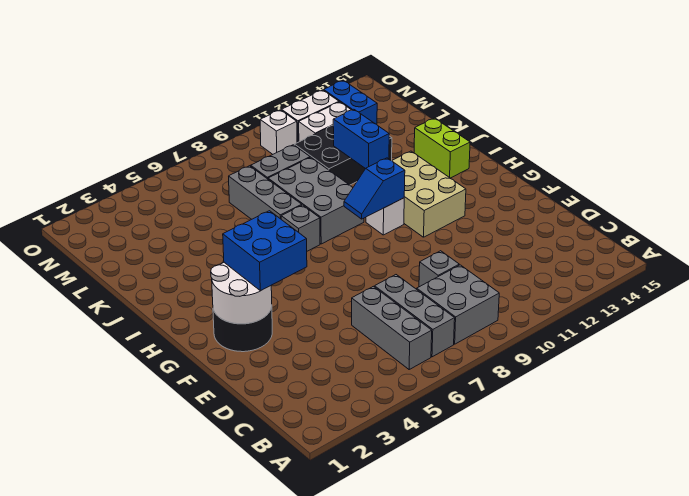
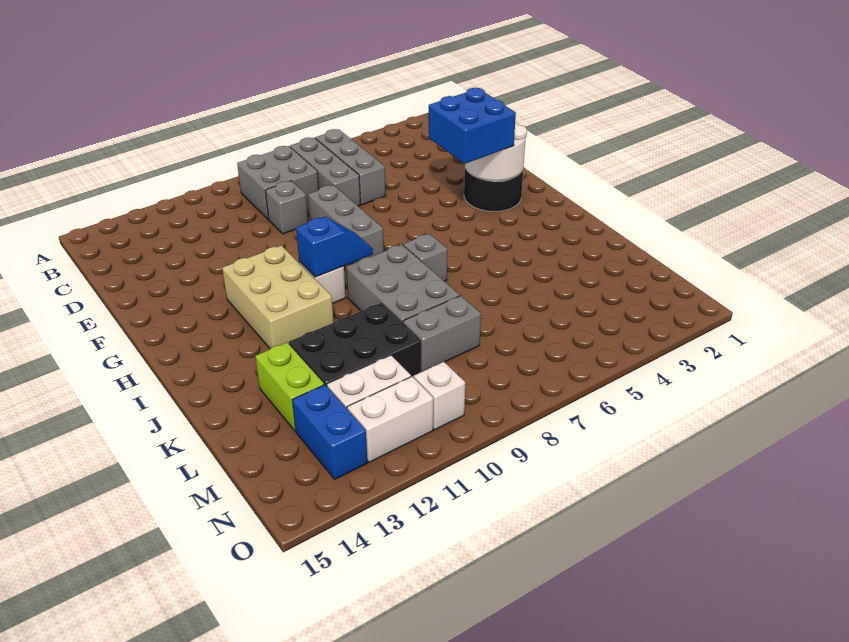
lime 1x2 brick [414,118,470,178] -> lime 1x2 brick moved to [255,343,324,431]
grey 1x3 brick [229,166,302,219] -> grey 1x3 brick moved to [308,185,384,264]
blue 1x2 brick [333,109,389,169] -> none

